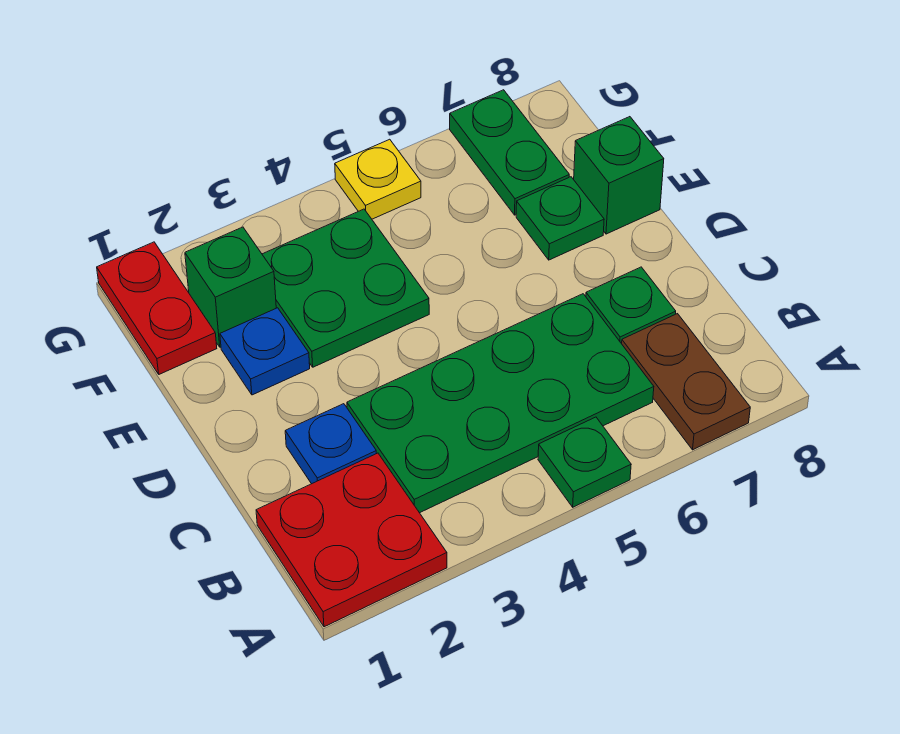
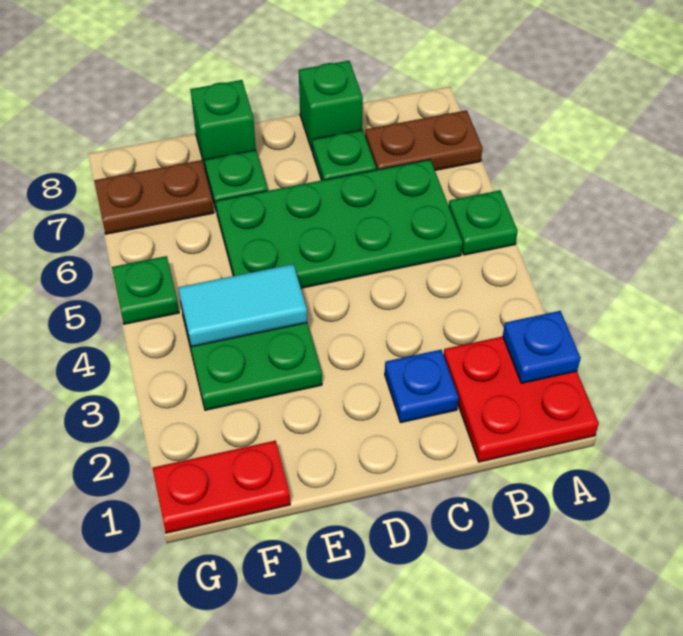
green 2x4 plate [347,294,654,513] -> green 2x4 plate turned to [216,160,463,288]
blue 1x1 plate [220,308,310,395] -> blue 1x1 plate moved to [503,311,581,383]
none -> cyan 1x2 tile [178,264,307,347]
green 1x1 brick [185,227,276,347] -> green 1x1 brick moved to [299,61,363,152]
green 1x2 plate [450,90,569,215] -> brown 1x2 plate [94,160,214,234]
yellow 1x1 plate [335,139,421,219] -> green 1x1 plate [112,256,179,324]

